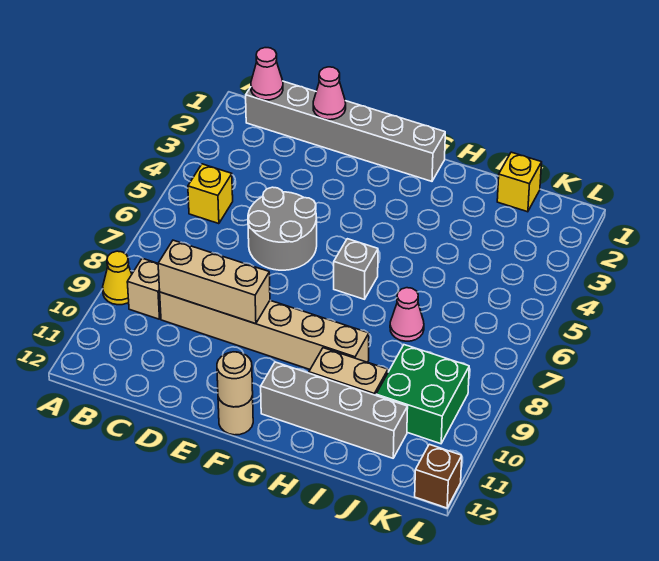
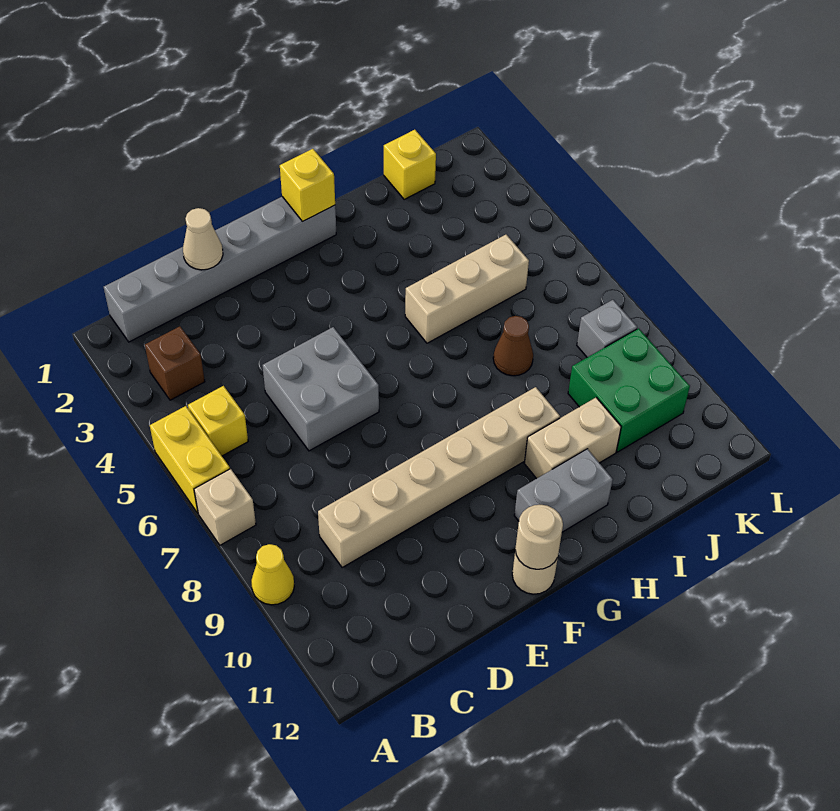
none -> yellow 1x2 brick [150,406,230,513]
pink 1x1 cone [251,48,283,100] -> none
tan 1x1 brick [127,258,161,319] -> tan 1x1 brick moved to [194,469,256,545]
tan 1x3 brick [158,240,270,324] -> tan 1x3 brick moved to [405,235,529,343]
pink 1x1 cone [313,67,346,120] -> tan 1x1 cone [183,208,223,270]
grey 2x2 round brick [248,187,317,270] -> grey 2x2 brick [263,327,379,451]
none -> yellow 1x1 brick [280,149,335,221]
grey 1x1 brick [334,239,378,299] -> grey 1x1 brick moved to [577,300,637,357]
grey 1x4 brick [261,362,408,458] -> grey 1x2 brick [514,449,613,532]
pink 1x1 cone [390,288,424,341] -> brown 1x1 cone [493,316,533,376]
brown 1x1 brick [415,444,462,508] -> brown 1x1 brick moved to [145,326,205,400]

